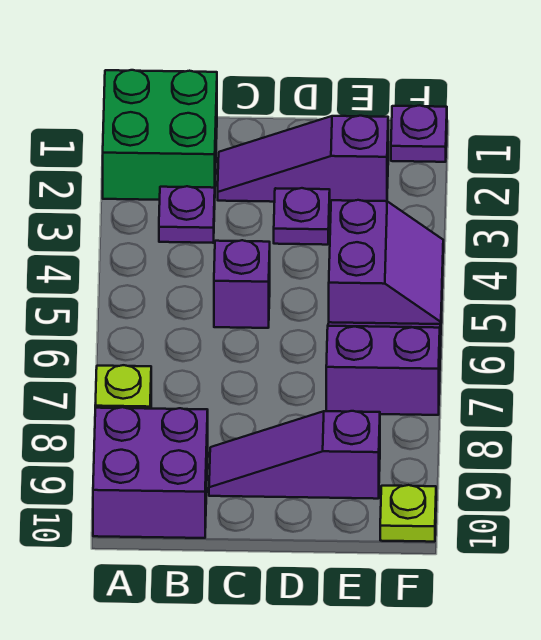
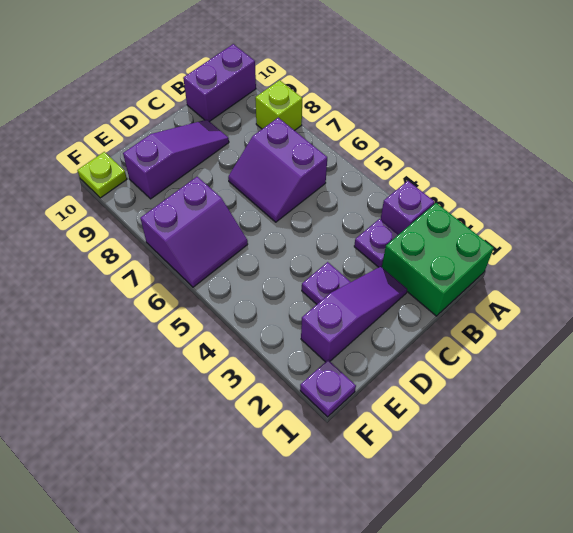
purple 2x2 brick [93,407,208,538] -> purple 1x2 brick [183,44,256,122]
purple 1x1 brick [214,240,270,328] -> purple 1x1 brick moved to [381,181,435,234]
purple 2x2 slope [329,200,443,324] -> purple 2x2 slope moved to [228,118,327,222]

